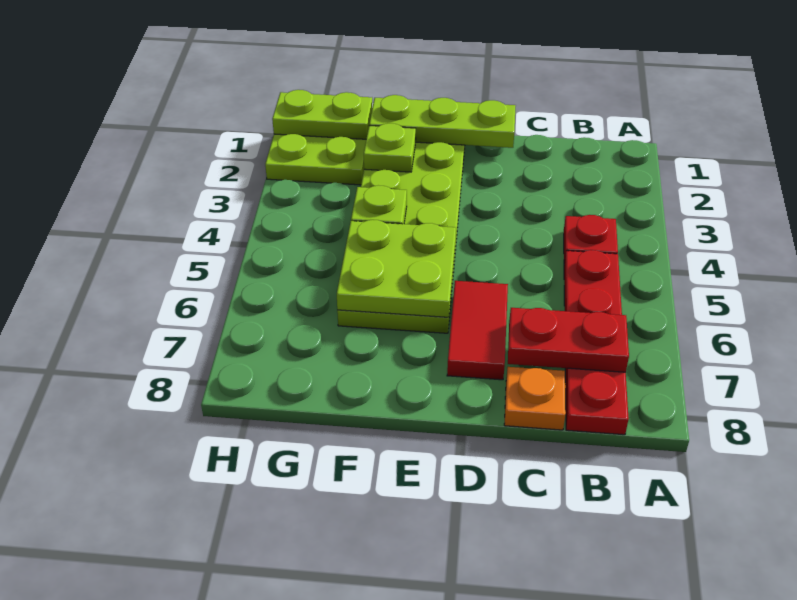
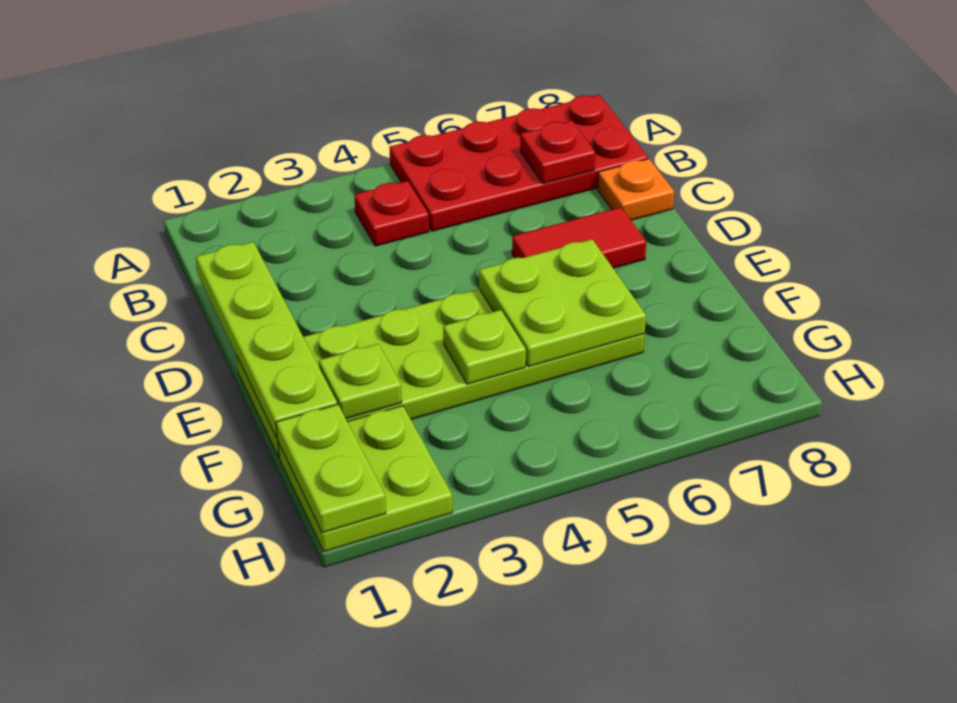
red 1x4 plate [564,250,629,435] -> red 2x4 plate [389,94,648,231]
red 1x2 plate [508,308,629,372] -> red 1x1 plate [520,120,595,184]
lime 1x3 plate [369,95,515,148] -> lime 1x4 plate [196,242,337,438]

